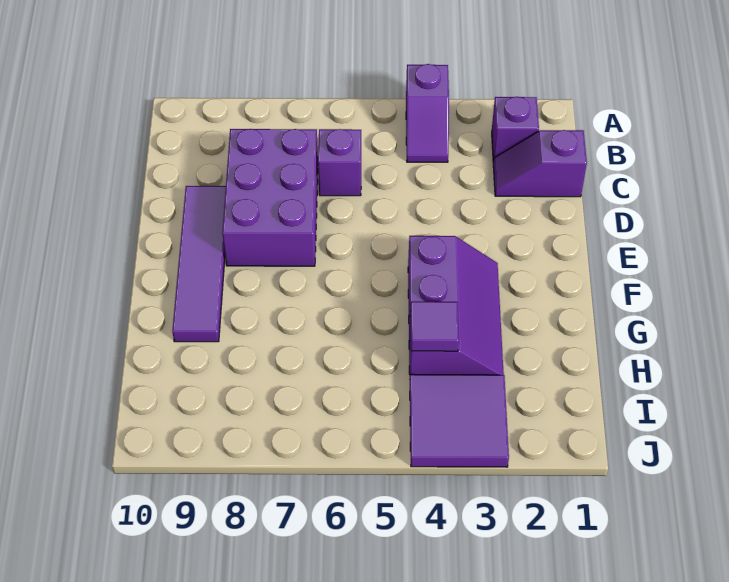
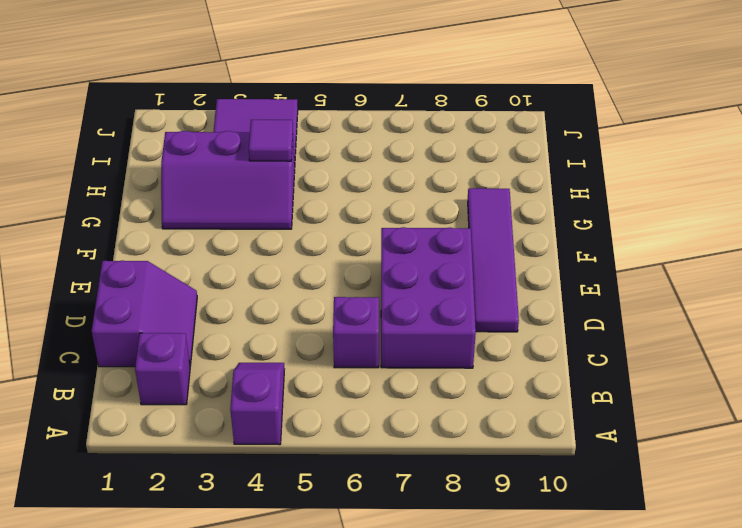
purple 1x2 slope [493,130,587,197] -> purple 2x2 slope [92,260,197,367]
purple 2x3 slope [408,236,504,375] -> purple 2x3 slope turned to [161,131,295,229]

